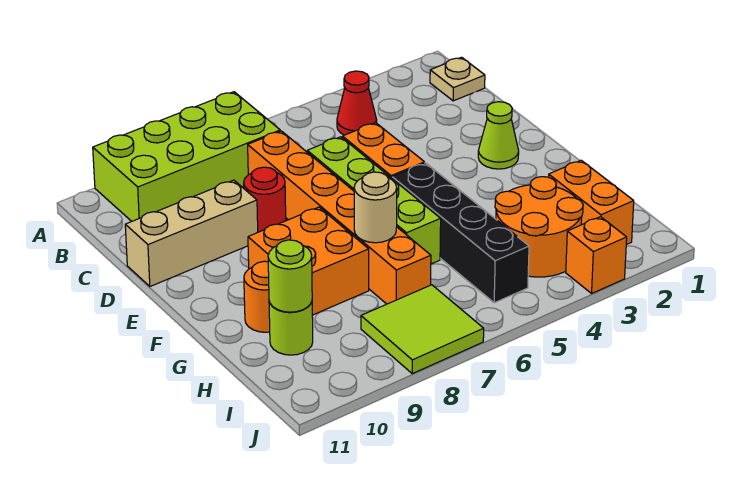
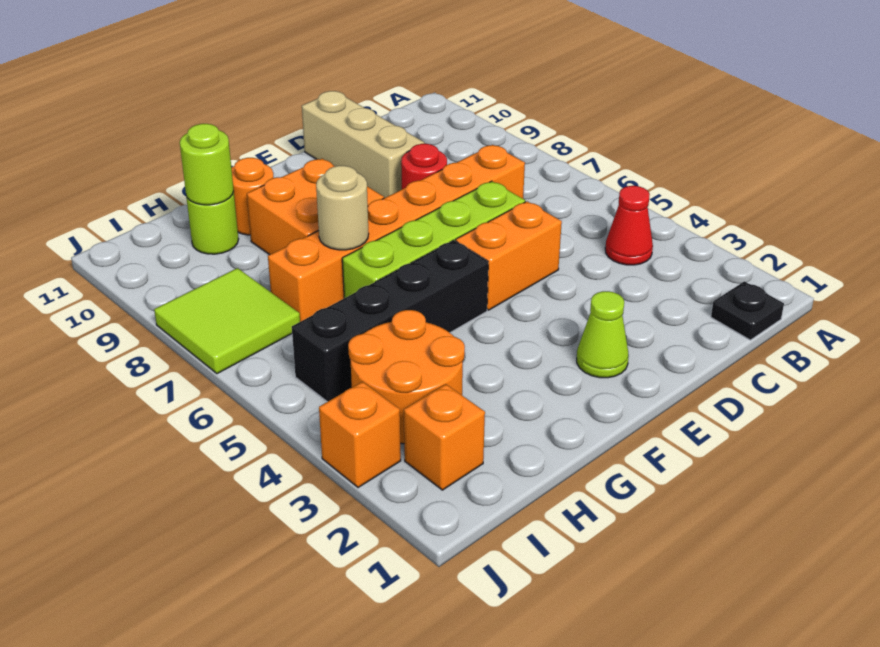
lime 2x4 brick [93,92,280,221] -> none
tan 1x1 plate [430,57,485,101] -> black 1x1 plate [711,281,784,340]
orange 1x2 brick [549,160,634,245] -> orange 1x1 brick [404,384,485,490]

